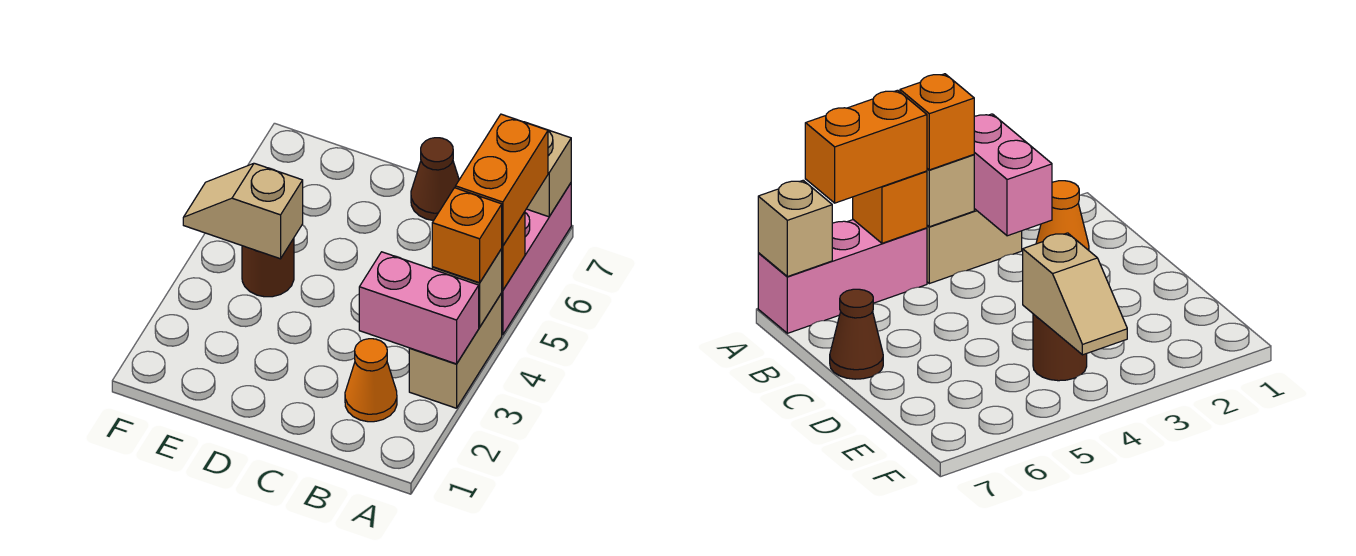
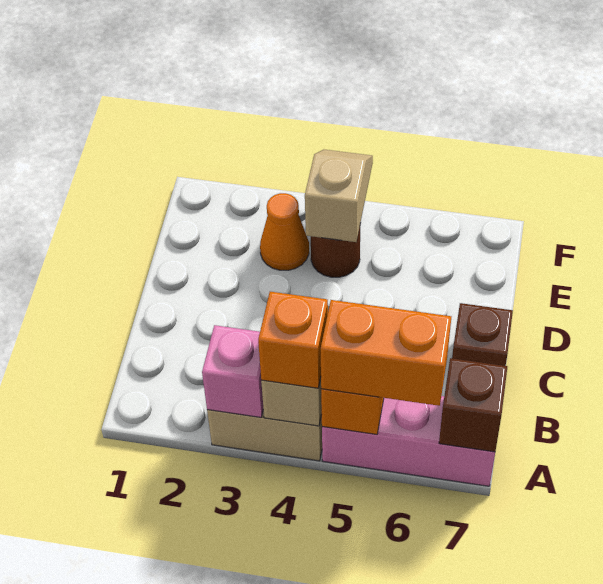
pink 1x2 brick [359,252,479,364] -> pink 1x1 brick [202,325,263,417]
tan 1x1 brick [527,123,571,217] -> brown 1x1 brick [439,358,507,452]
orange 1x1 cone [345,339,397,422] -> orange 1x1 cone moved to [260,193,309,270]
brown 1x1 cone [411,138,459,221] -> brown 1x1 brick [452,303,513,366]

